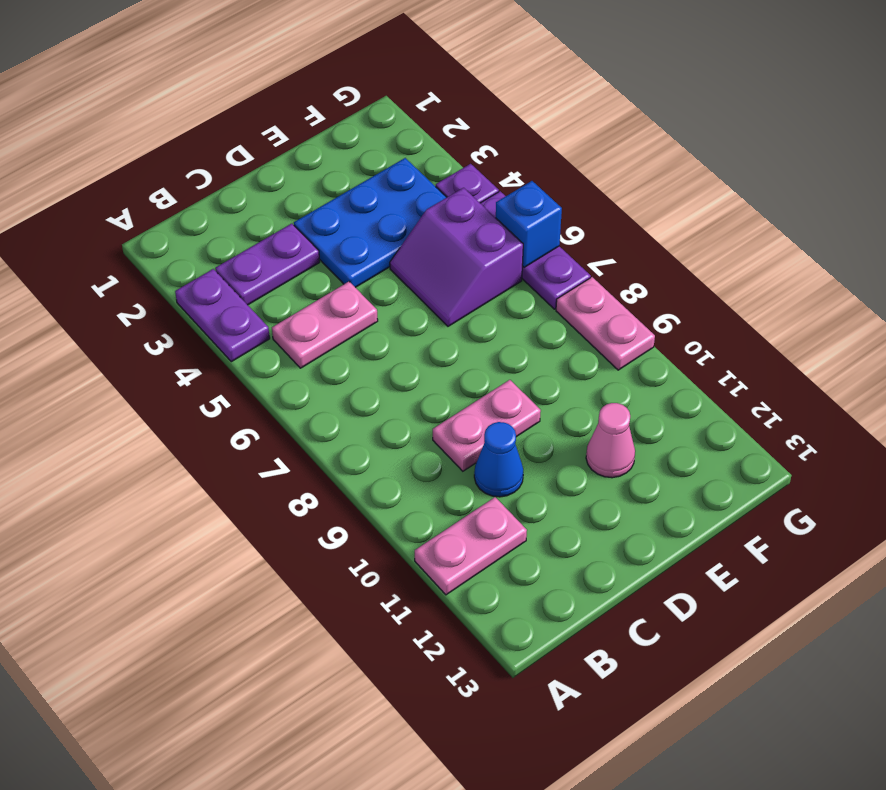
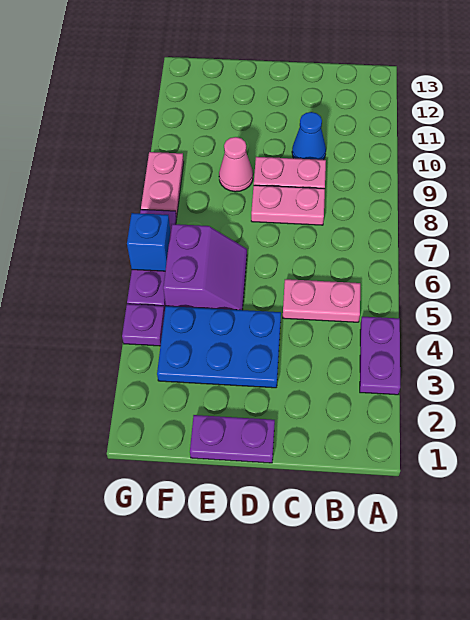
pink 1x2 plate [415,497,527,595] -> pink 1x2 plate moved to [251,185,325,225]
purple 1x2 plate [215,224,320,305] -> purple 1x2 plate moved to [190,415,275,463]
pink 1x1 cone [586,403,635,478] -> pink 1x1 cone moved to [219,137,253,192]

